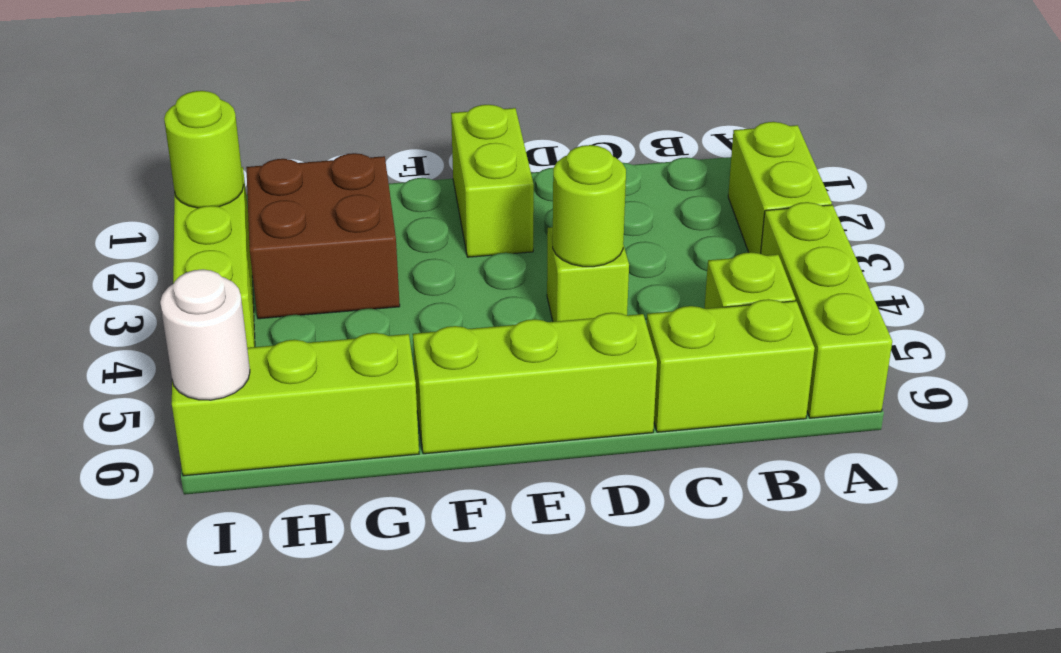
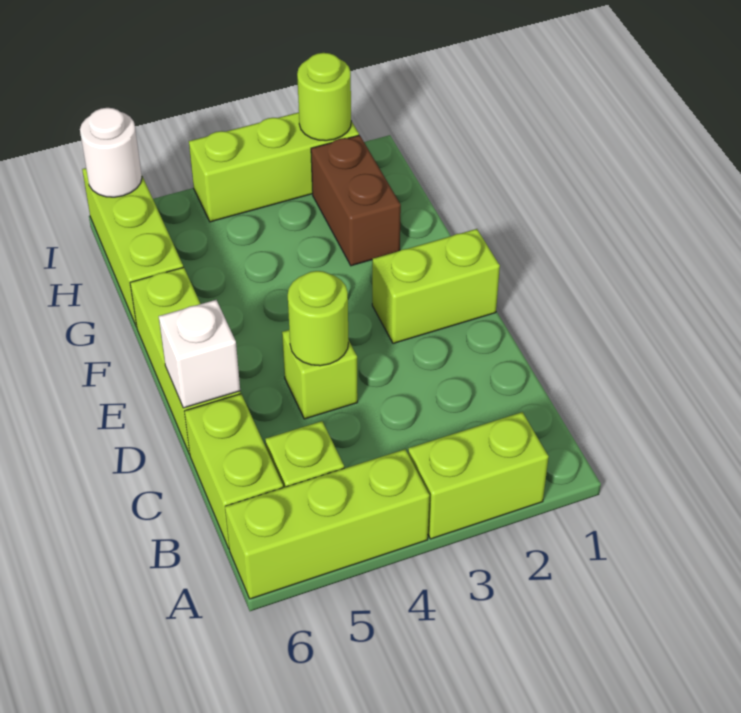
none -> white 1x1 brick [159,300,240,408]
brown 2x2 brick [246,153,400,319] -> brown 1x2 brick [311,135,401,266]

